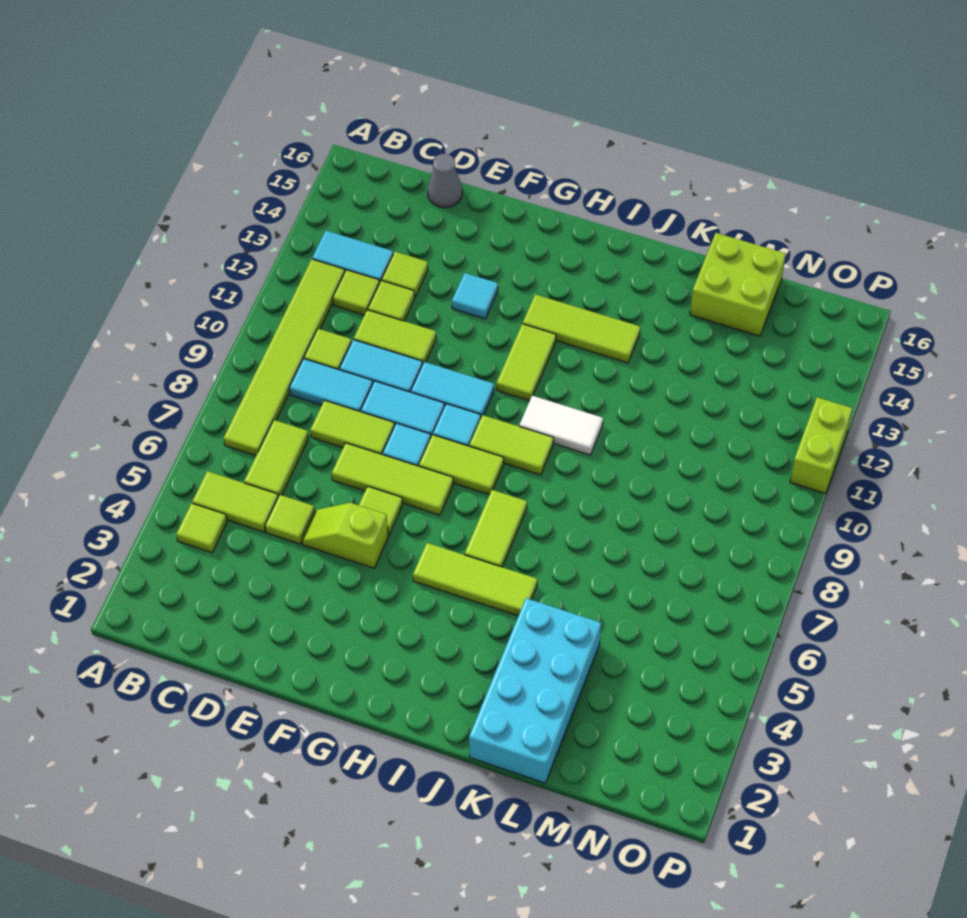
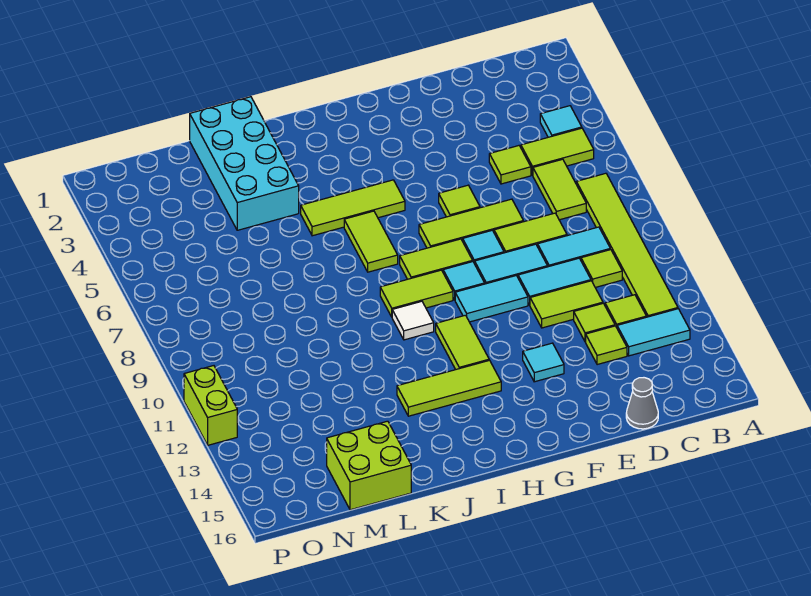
lime 1x1 tile [176,503,227,553] -> cyan 1x1 tile [540,106,582,137]
lime 1x2 slope [302,503,388,568] -> none
white 1x2 tile [519,396,603,455] -> white 1x1 tile [392,301,434,340]

